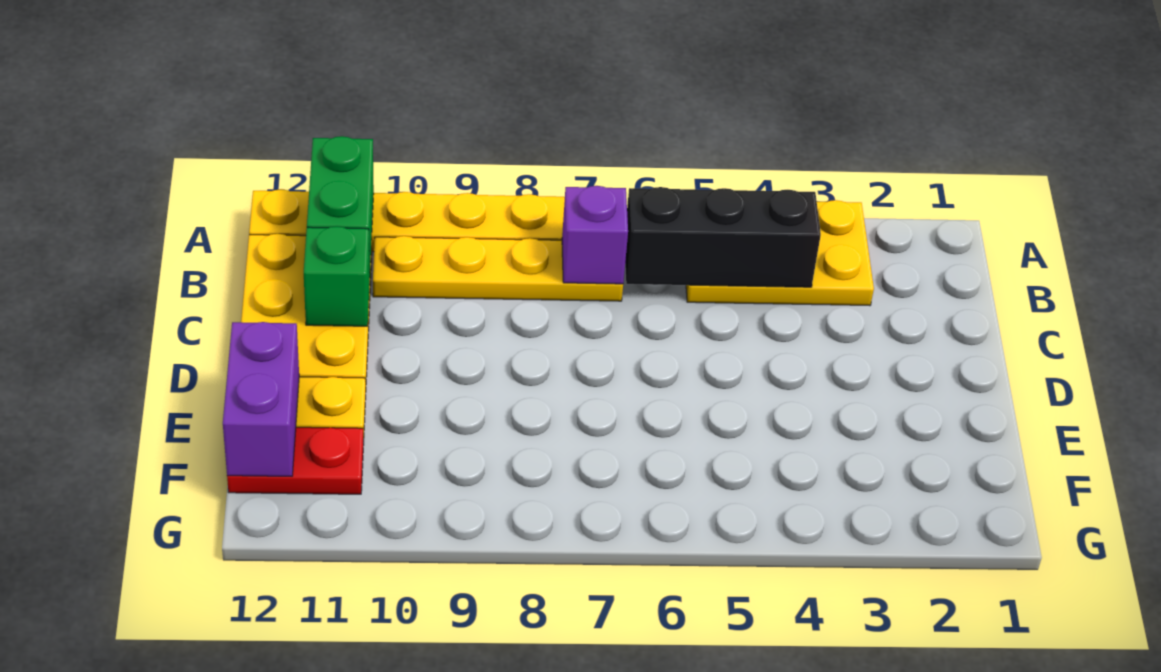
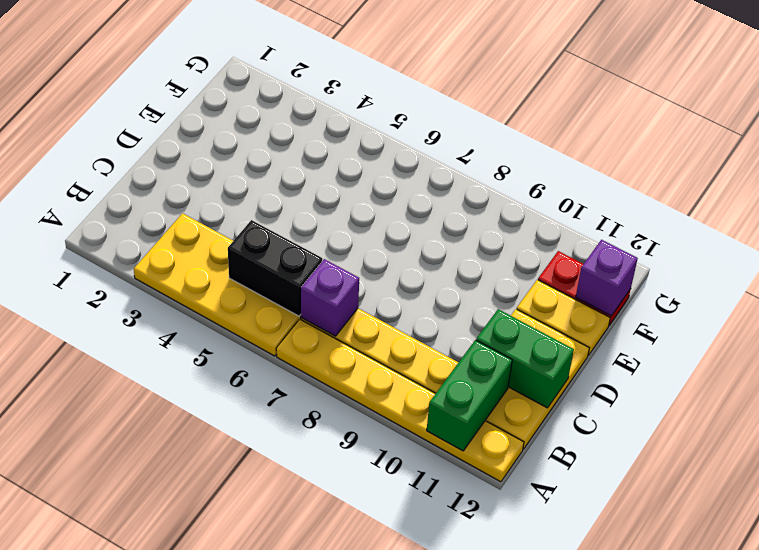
yellow 2x3 plate [686,200,874,306] -> yellow 2x4 plate [134,213,301,356]
black 1x3 brick [625,187,821,287] -> black 1x2 brick [228,220,322,316]
green 1x1 brick [304,226,370,326] -> green 1x2 brick [476,309,574,408]
purple 1x2 brick [223,322,299,476] -> purple 1x1 brick [576,240,638,316]

